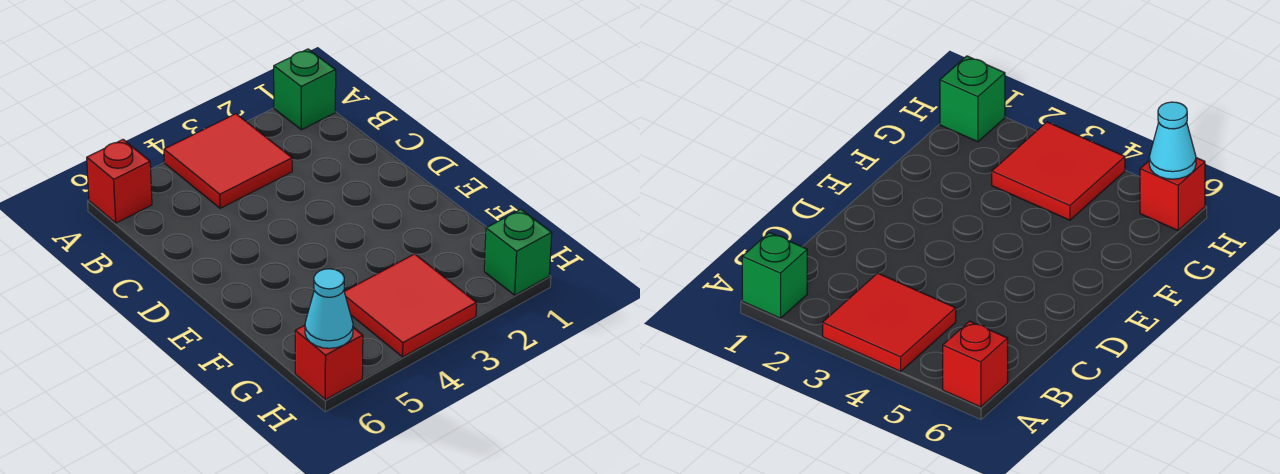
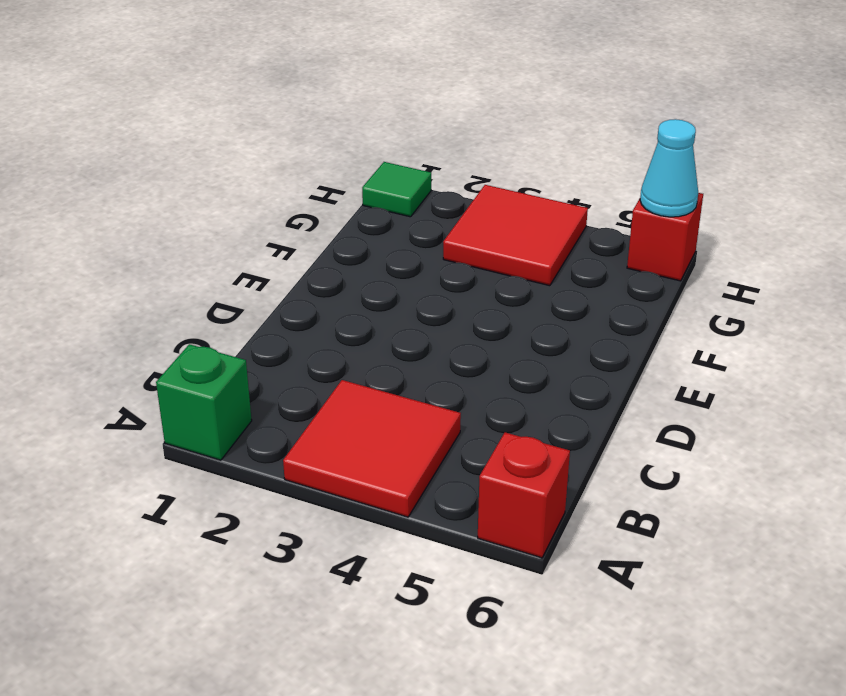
green 1x1 brick [484,209,552,295] -> green 1x1 tile [362,162,431,217]

